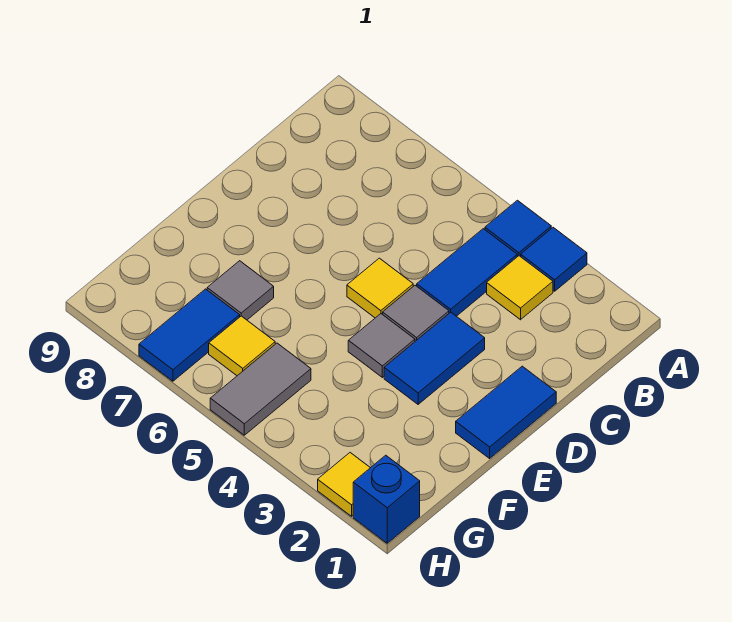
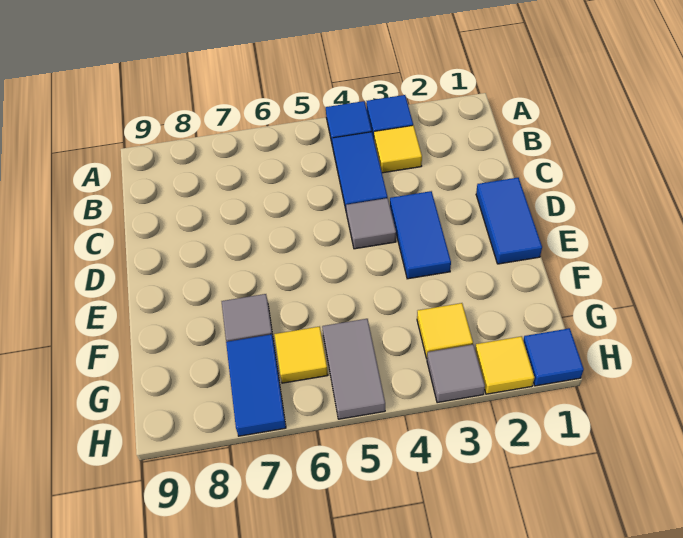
yellow 1x1 tile [347,258,413,318] -> yellow 1x1 tile moved to [417,303,473,359]
grey 1x1 tile [348,314,415,377] -> grey 1x1 tile moved to [427,345,485,403]
blue 1x1 brick [353,455,420,543] -> blue 1x1 tile [523,328,584,386]

